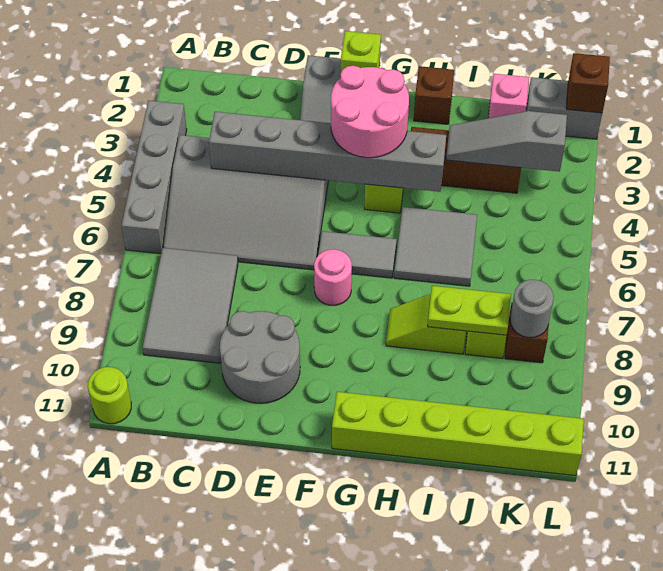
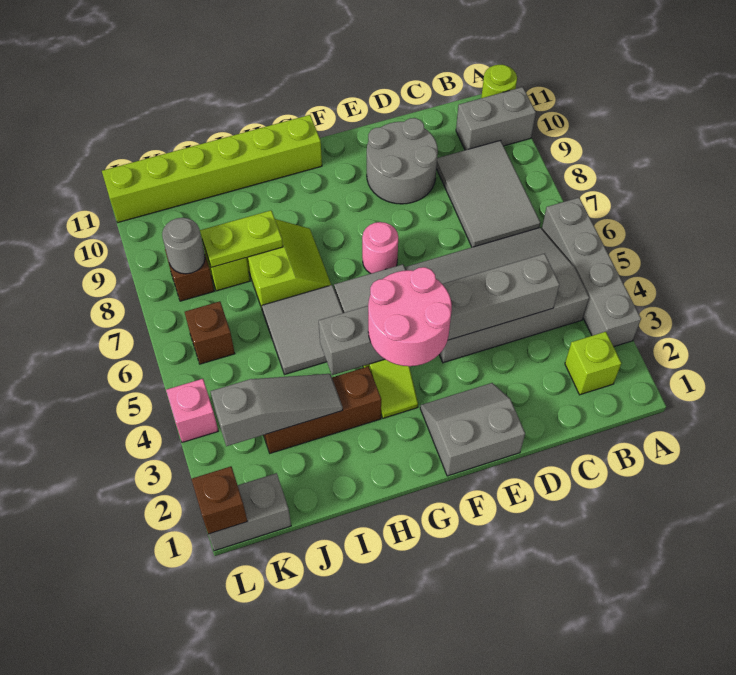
none -> grey 1x2 brick [456,87,536,150]
lime 1x1 brick [341,31,381,72] -> lime 1x1 brick moved to [565,332,621,395]
brown 1x1 brick [414,66,454,124] -> brown 1x1 brick moved to [185,301,235,364]
lime 1x2 slope [386,294,466,354] -> lime 2x2 slope [246,219,331,311]
pink 1x1 brick [488,74,529,118] -> pink 1x1 brick moved to [166,379,218,442]

